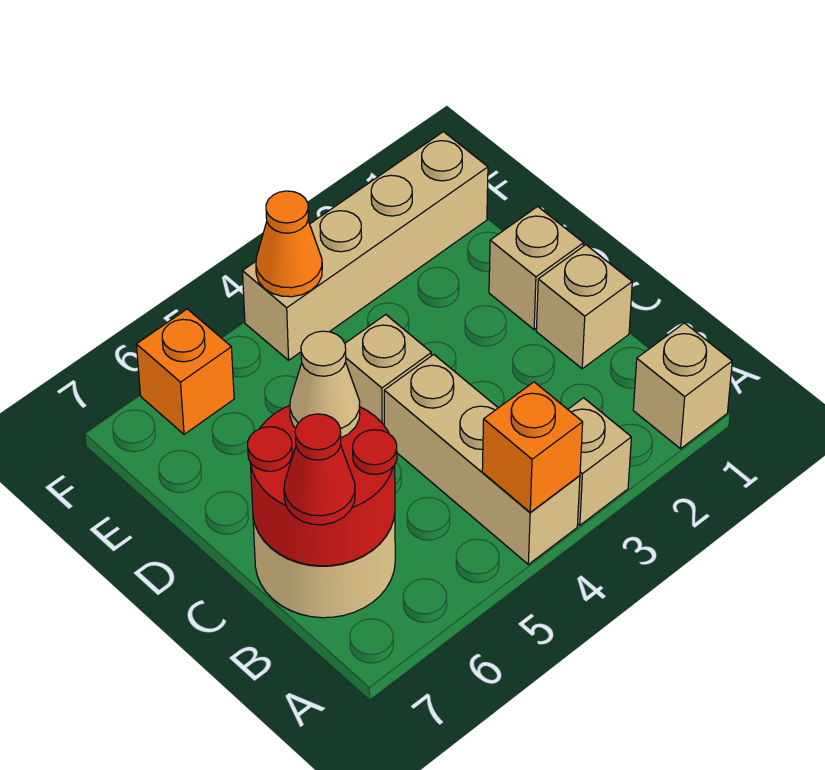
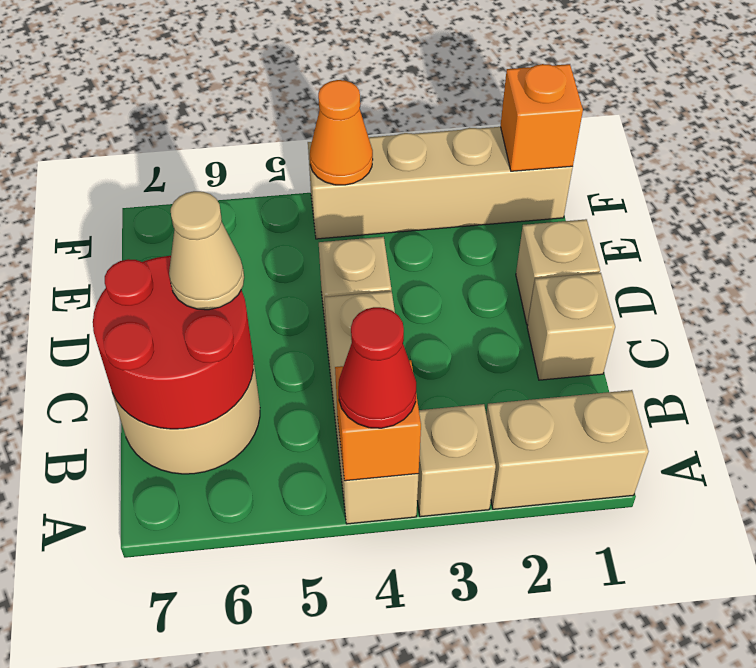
tan 1x1 brick [633,323,732,449] -> tan 1x2 brick [486,390,649,509]
red 1x1 cone [284,414,355,525] -> red 1x1 cone moved to [338,307,416,428]
orange 1x1 brick [136,309,234,434] -> orange 1x1 brick moved to [500,64,583,171]

